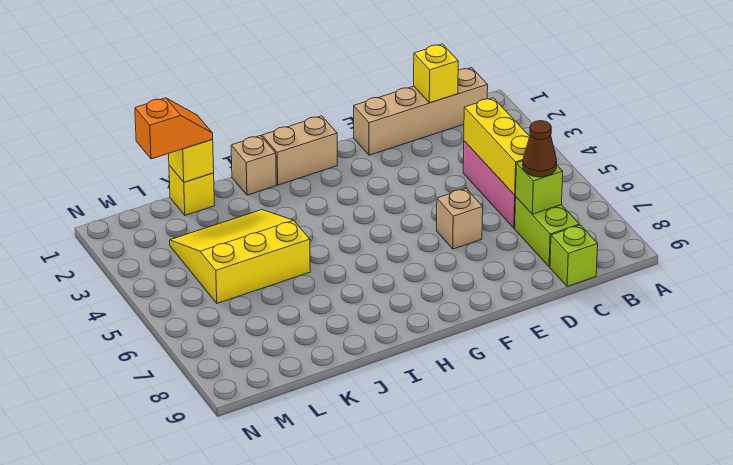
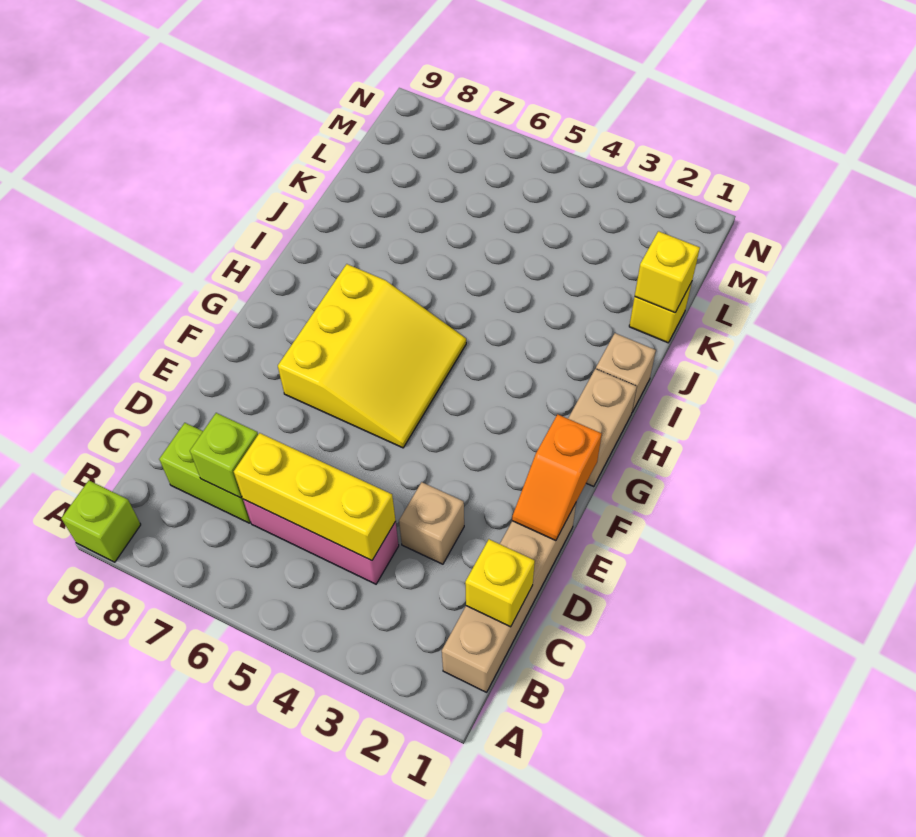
brown 1x1 cone [523,121,557,177] -> none
lime 1x1 brick [550,225,598,287] -> lime 1x1 brick moved to [61,481,141,562]
tan 1x1 brick [437,188,483,249] -> tan 1x1 brick moved to [399,482,464,564]
yellow 3x3 slope [170,210,310,303] -> yellow 3x3 slope moved to [278,264,466,448]
orange 1x2 slope [135,98,213,159] -> orange 1x2 slope moved to [512,414,602,541]

